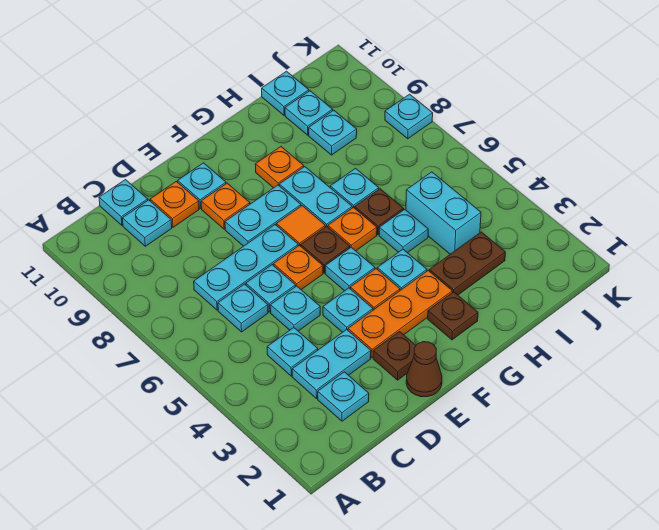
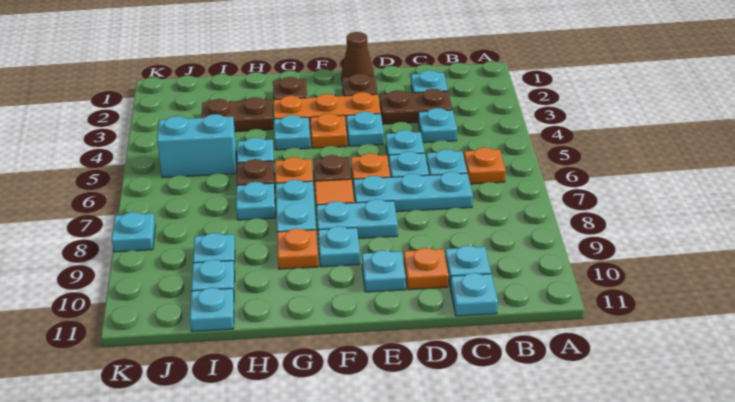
cyan 1x2 plate [292,329,371,399] -> brown 1x2 plate [380,89,452,124]
orange 1x1 plate [201,183,250,229] -> orange 1x1 plate moved to [464,147,506,184]
cyan 1x1 plate [325,247,375,291] -> cyan 1x1 plate moved to [318,226,360,267]
cyan 1x2 brick [406,172,481,254] -> cyan 1x2 brick turned to [157,114,237,177]

